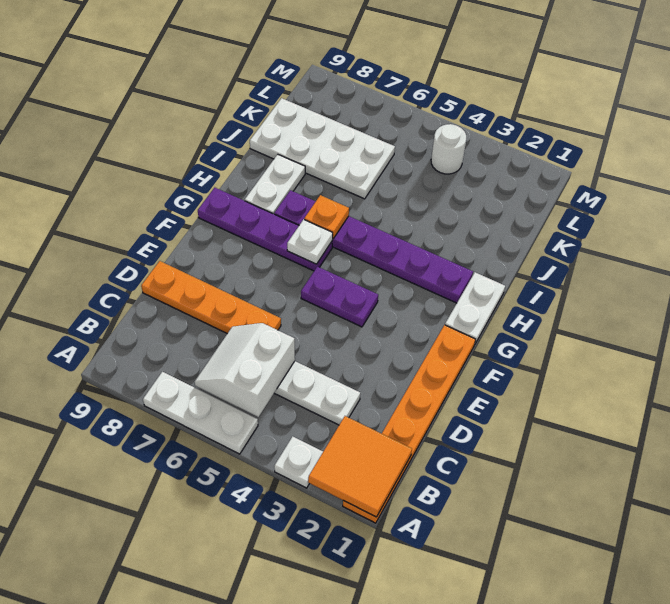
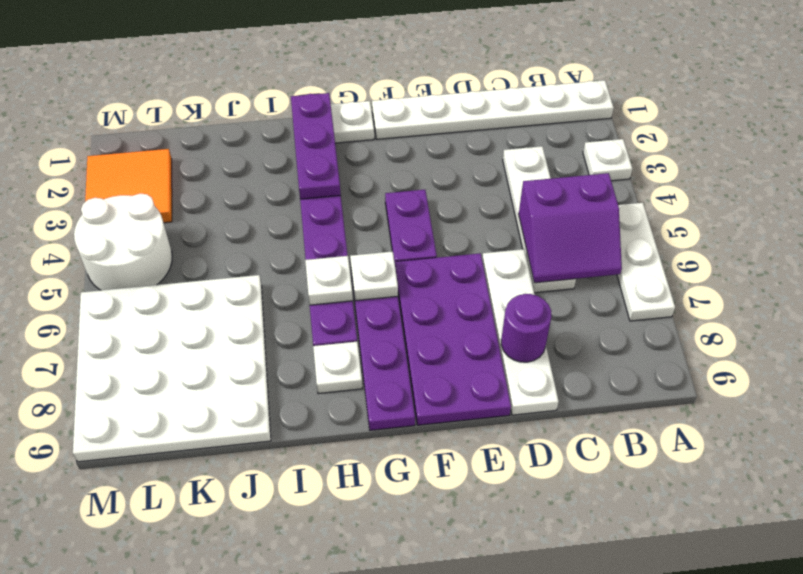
orange 1x6 plate [343,325,476,523] -> white 1x6 plate [372,80,614,139]
orange 2x2 tile [308,416,412,517] -> orange 2x2 tile moved to [85,149,172,223]
white 2x2 slope [195,323,295,417] -> purple 2x2 slope [519,173,622,283]
orange 1x4 plate [141,261,281,334] -> white 1x4 plate [482,249,559,415]
none -> purple 1x1 round brick [501,294,551,362]
none -> purple 2x4 plate [395,253,511,425]
none -> purple 1x3 plate [291,93,341,199]
orange 1x1 plate [304,195,349,239] -> white 1x1 plate [305,256,353,305]
white 1x2 plate [245,154,305,214] -> white 1x1 plate [313,342,362,394]
white 2x4 plate [250,98,395,199] -> white 4x4 plate [73,275,271,462]
white 1x1 round brick [431,124,466,174] -> white 2x2 round brick [74,193,172,290]

